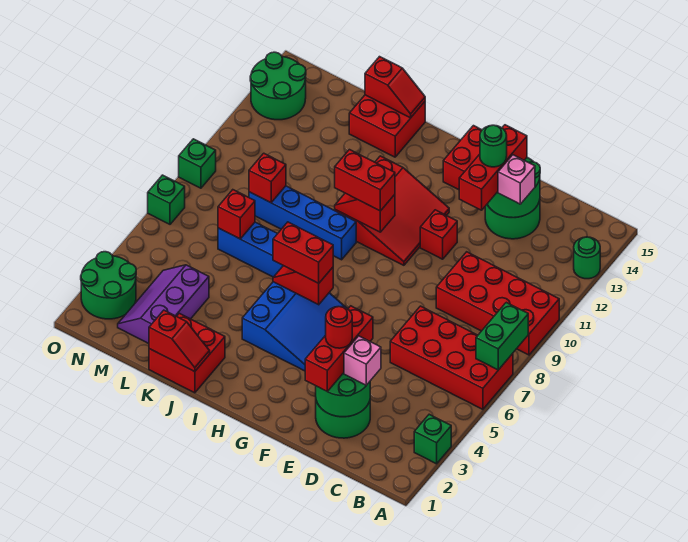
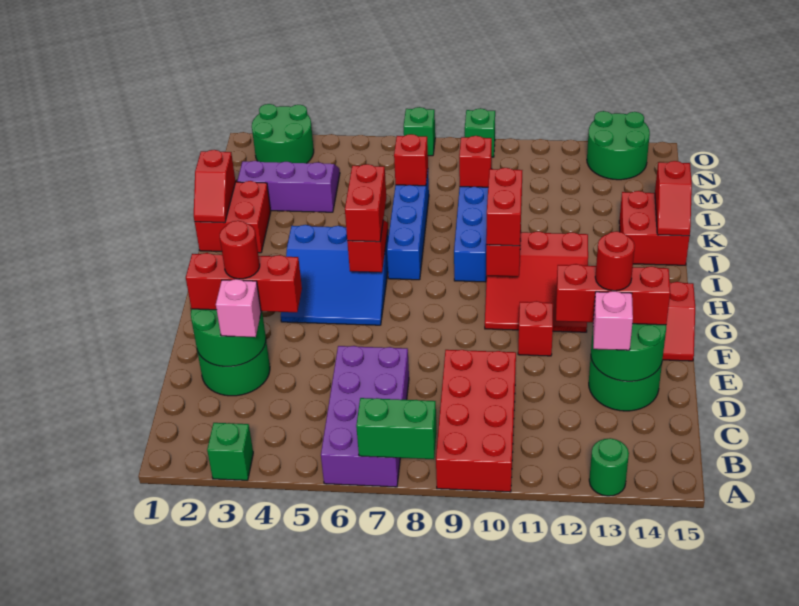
red 2x4 brick [390,306,513,409] -> purple 2x4 brick [321,346,409,487]
green 1x1 round brick [480,125,507,167] -> red 1x1 round brick [595,231,635,291]

